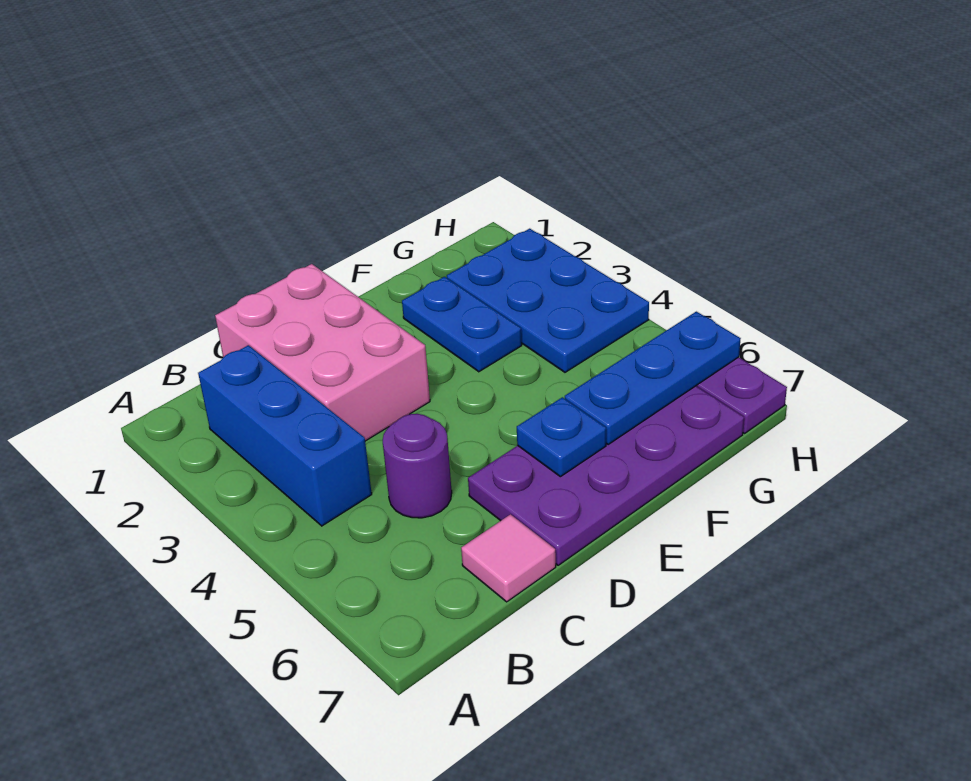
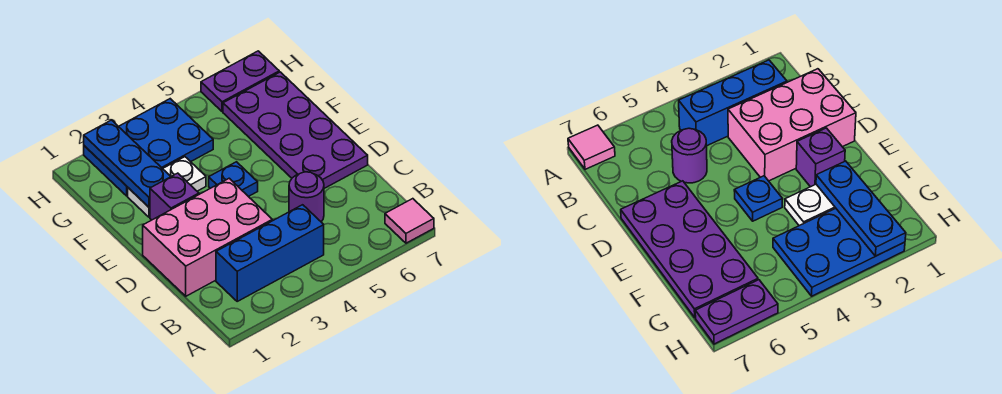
pink 1x1 tile [461,514,556,602] -> pink 1x1 tile moved to [385,199,434,243]
none -> purple 1x1 brick [150,173,199,220]
blue 1x1 plate [517,397,606,477] -> blue 1x1 plate moved to [209,162,258,197]
blue 1x2 plate [402,277,522,372] -> white 1x2 plate [128,157,206,217]
blue 1x3 plate [565,312,741,444] -> blue 1x3 plate moved to [84,120,171,207]

